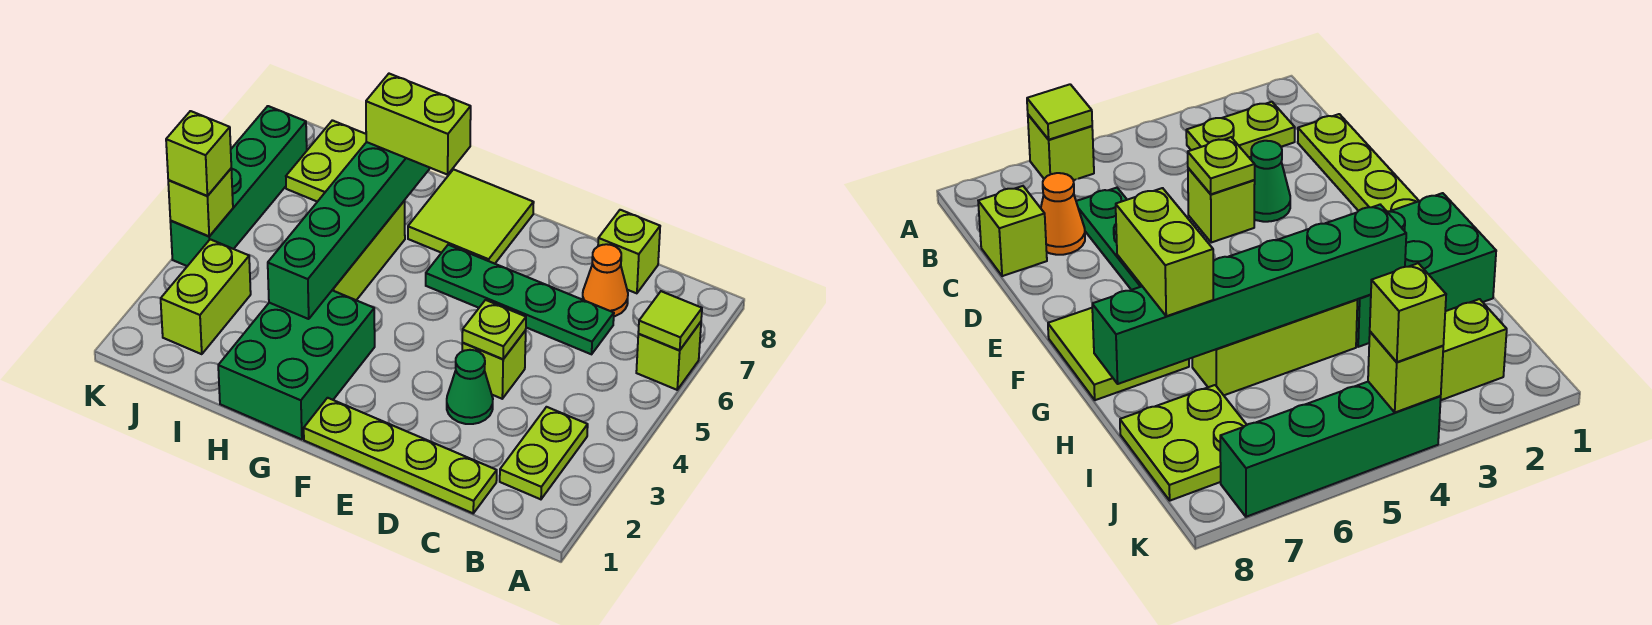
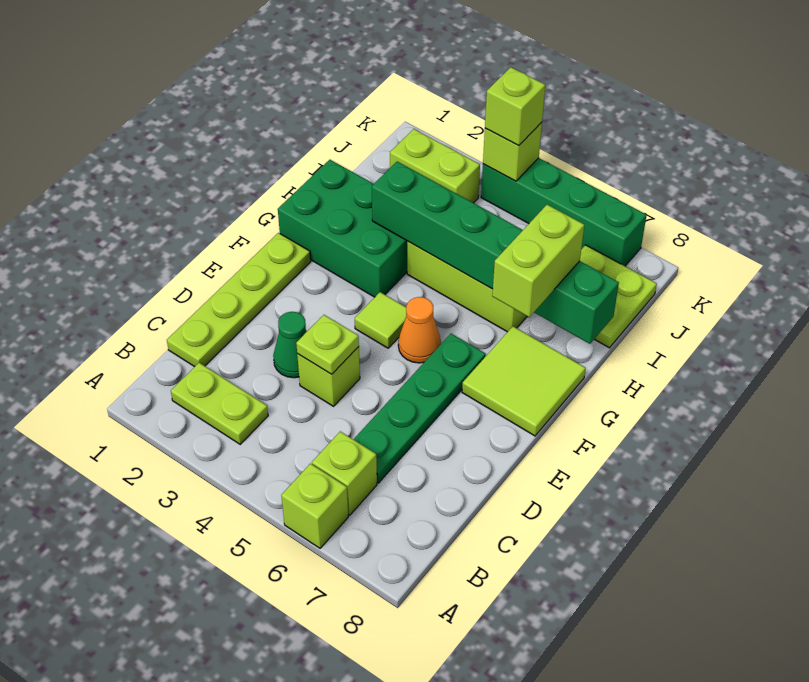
lime 1x1 tile [638,291,702,350] -> lime 1x1 tile moved to [355,292,407,348]
orange 1x1 cone [583,244,628,316] -> orange 1x1 cone moved to [398,297,441,363]
lime 1x1 brick [598,210,660,293] -> lime 1x1 brick moved to [312,431,377,515]

